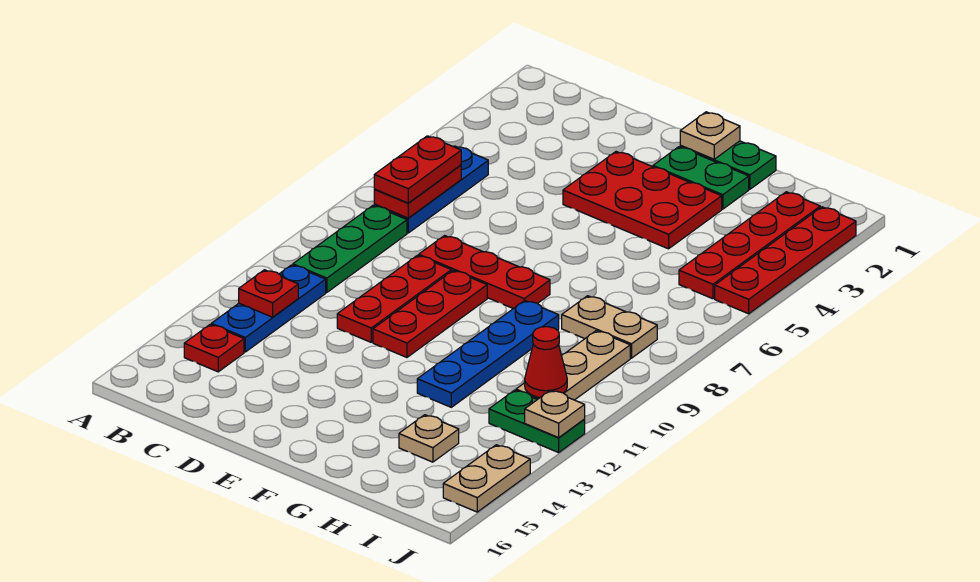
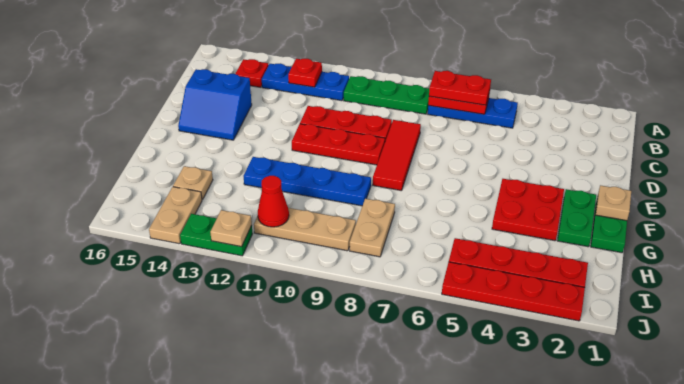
red 1x3 plate [419,236,550,309] -> red 1x3 tile [373,120,421,191]
none -> blue 2x2 slope [178,69,252,140]
red 2x3 plate [563,152,722,249] -> red 2x2 plate [492,179,564,241]
green 1x2 plate [489,390,585,453] -> green 1x2 plate turned to [180,214,252,256]
tan 1x2 plate [443,445,530,512] -> tan 1x2 plate turned to [149,187,202,244]

